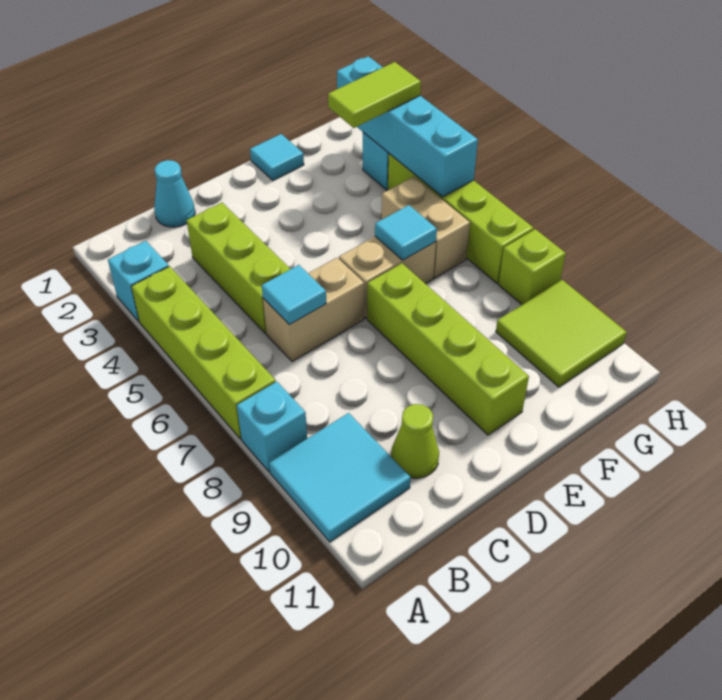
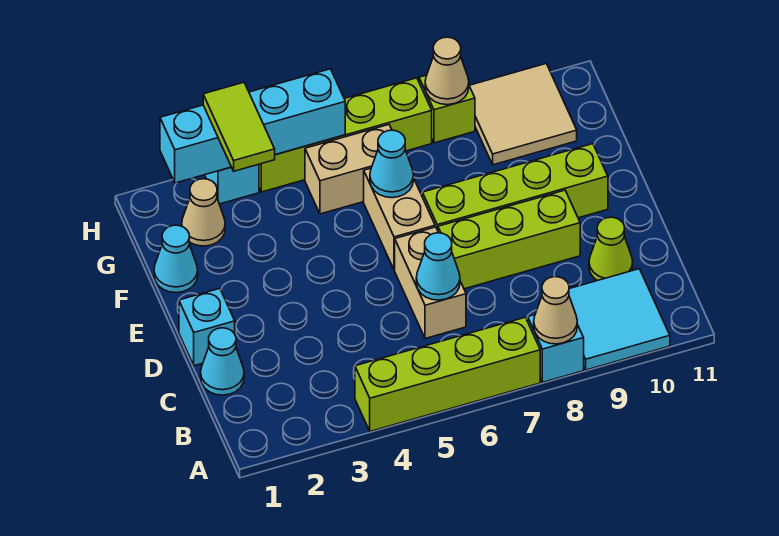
cyan 1x1 brick [108,241,169,322] -> cyan 1x1 brick moved to [179,289,235,366]
none -> tan 1x1 cone [534,277,577,344]
lime 1x3 brick [187,203,290,334] -> lime 1x3 brick moved to [438,190,580,289]
cyan 1x1 tile [262,265,326,325] -> cyan 1x1 cone [416,233,460,300]
cyan 1x1 tile [250,134,304,180] -> cyan 1x1 cone [154,225,198,293]
cyan 1x1 tile [375,205,437,260] -> cyan 1x1 cone [370,130,414,198]
none -> tan 1x1 cone [182,179,225,246]
lime 2x2 tile [496,280,627,387] -> tan 2x2 tile [469,64,577,165]
none -> tan 1x1 cone [425,37,469,105]

